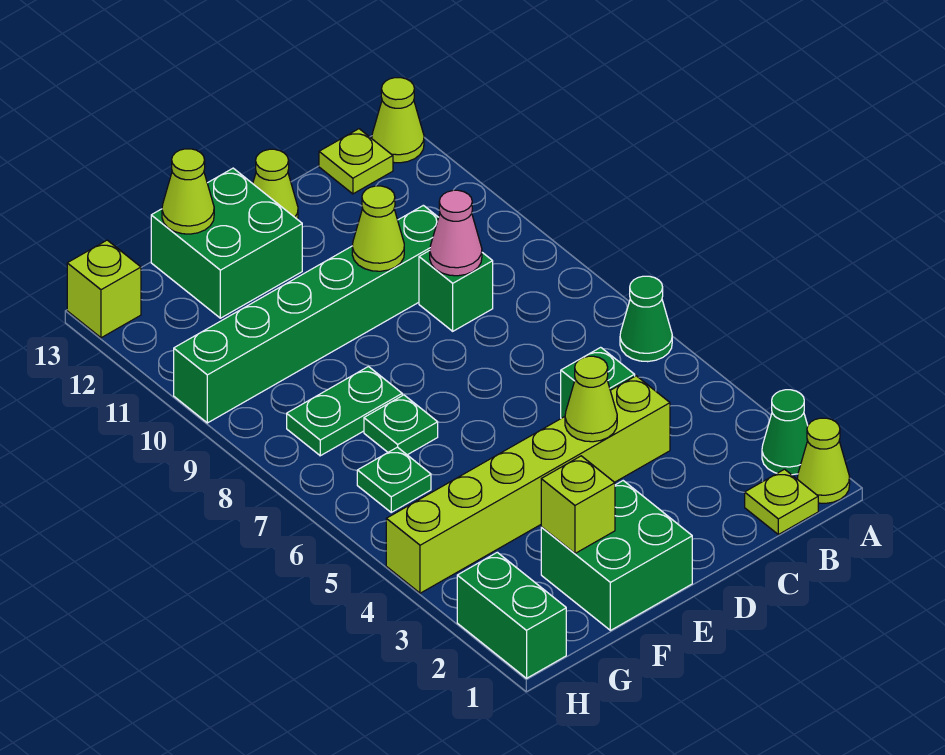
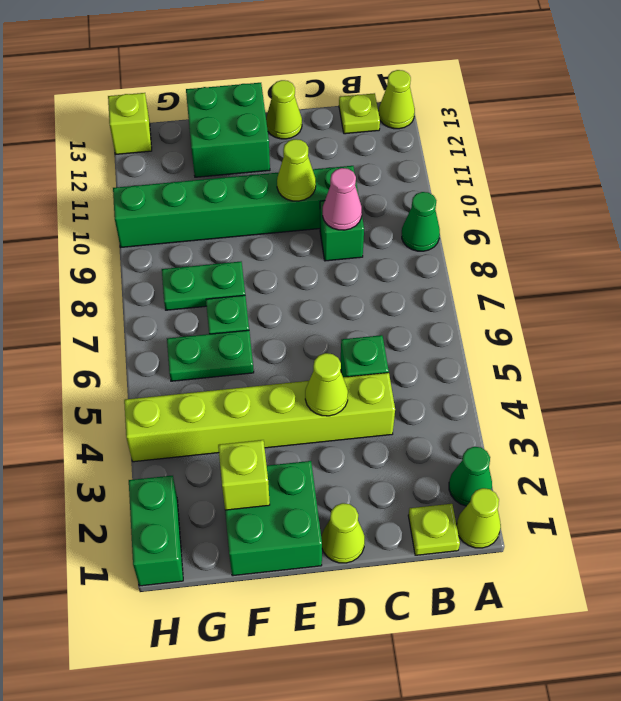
green 1x1 cone [620,276,672,362] -> green 1x1 cone moved to [402,192,440,251]
lime 1x1 cone [162,149,214,234] -> lime 1x1 cone moved to [321,503,365,563]
green 1x1 plate [357,447,431,512] -> green 1x2 plate [167,330,254,381]

